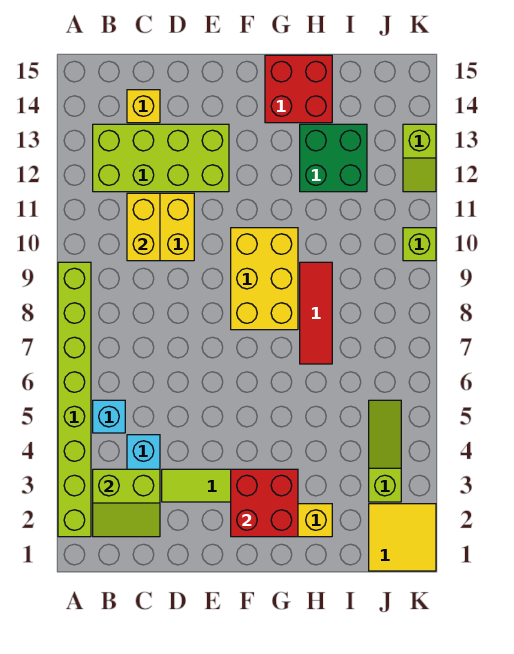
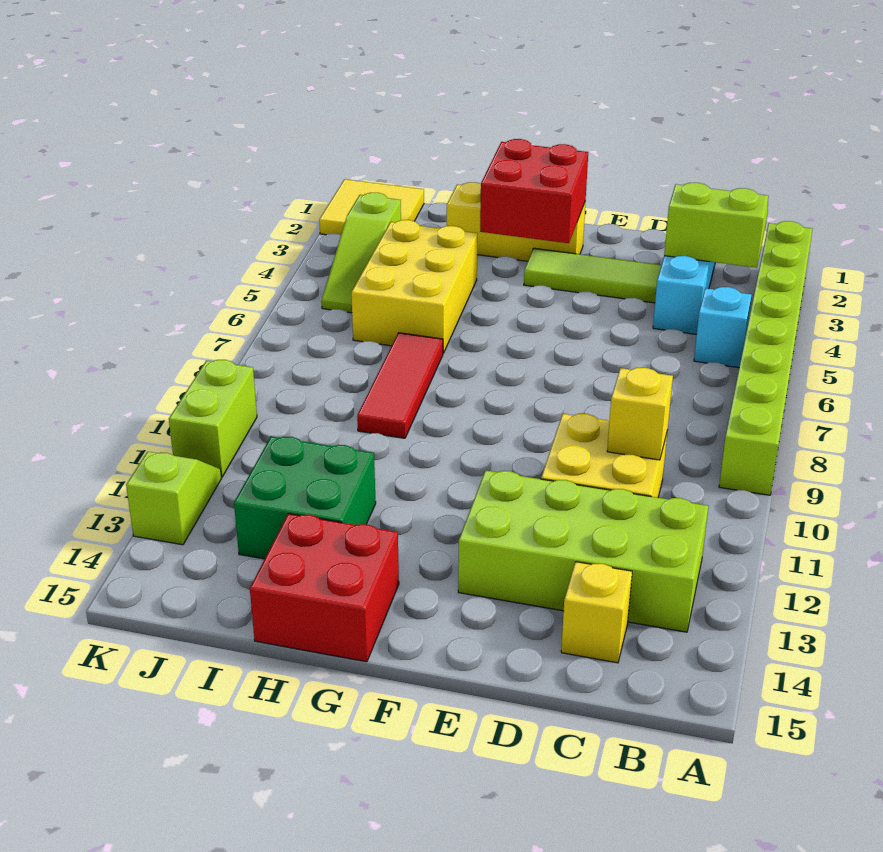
yellow 1x2 brick [127,193,160,261] -> yellow 1x1 brick [607,368,673,460]
yellow 2x3 brick [231,228,298,330] -> yellow 2x3 brick moved to [351,220,477,353]
lime 1x1 brick [403,228,436,261] -> lime 1x2 brick [169,360,257,477]

